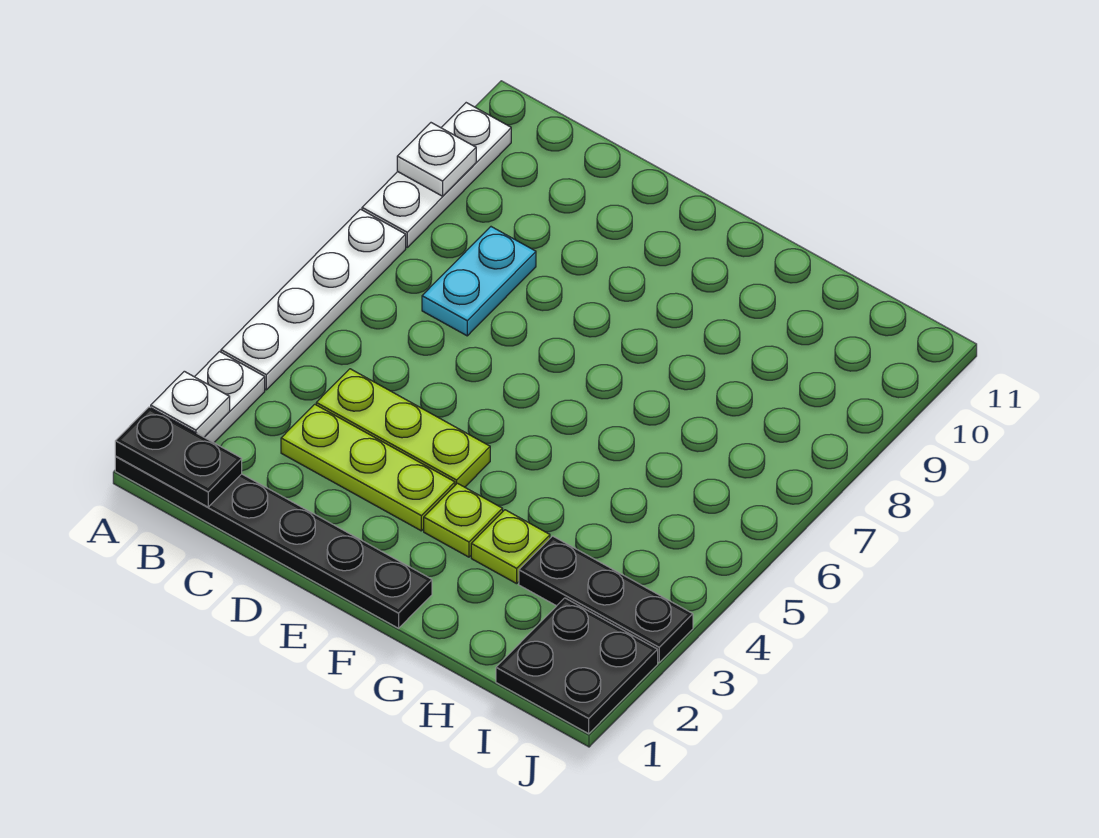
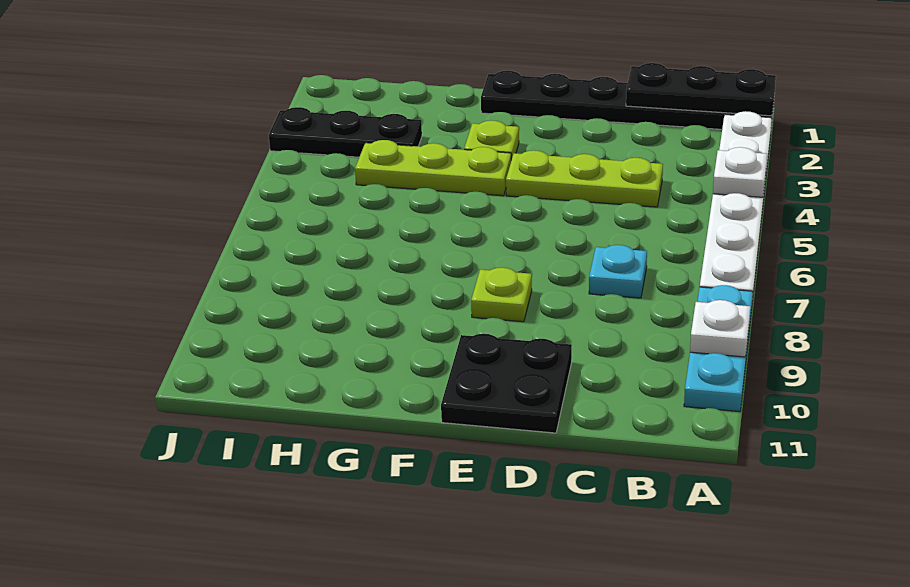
black 1x2 plate [115,407,242,507] -> black 1x3 plate [626,63,776,116]
white 1x1 plate [151,371,230,437] -> white 1x1 plate moved to [713,147,767,197]
white 1x3 plate [362,103,511,247] -> cyan 1x3 plate [684,285,753,412]
lime 1x3 plate [281,404,455,531] -> lime 1x3 plate moved to [355,140,511,196]
cyan 1x2 plate [422,227,536,336] -> cyan 1x1 plate [589,245,647,298]
lime 1x1 plate [471,510,550,584] -> lime 1x1 plate moved to [471,268,532,322]
black 2x2 plate [496,598,658,734] -> black 2x2 plate moved to [441,334,572,433]

